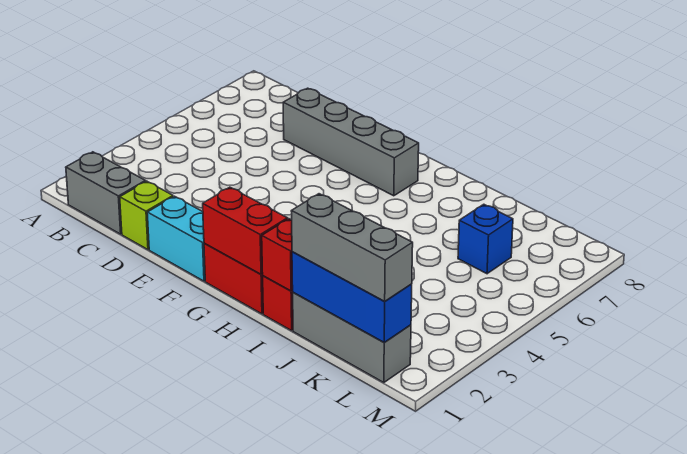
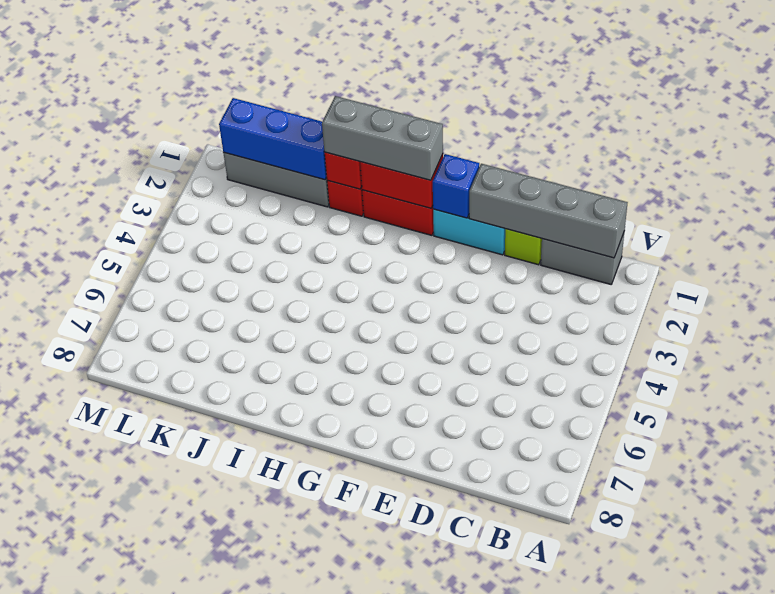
grey 1x4 brick [283,88,419,196] -> grey 1x4 brick moved to [469,164,628,258]
grey 1x3 brick [291,194,413,302] -> grey 1x3 brick moved to [322,96,443,180]
blue 1x1 brick [458,204,513,274] -> blue 1x1 brick moved to [433,154,479,218]

